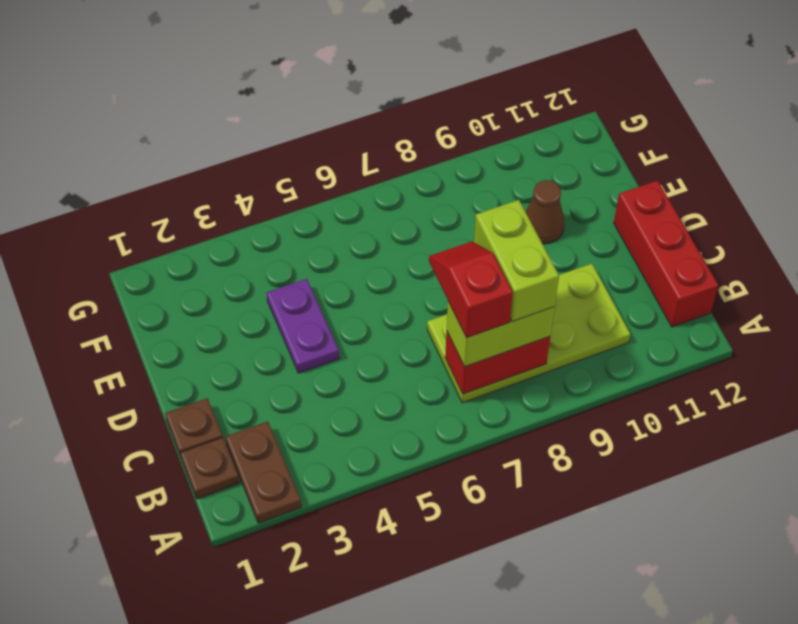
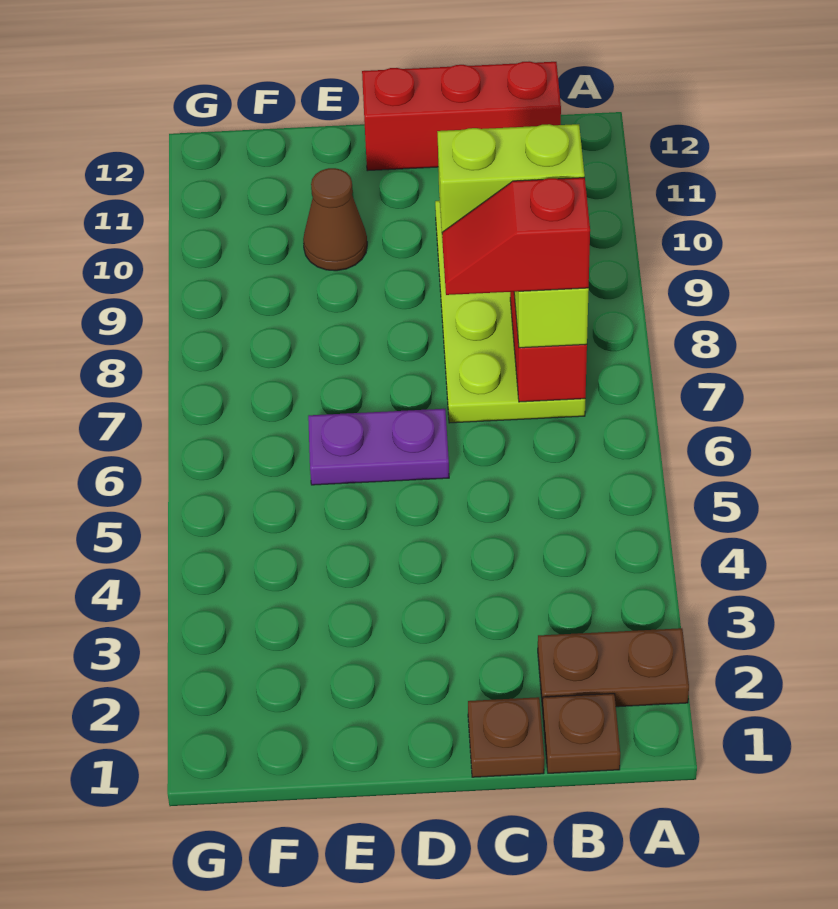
purple 1x2 plate [267,279,339,373] -> purple 1x2 plate moved to [308,409,449,485]

